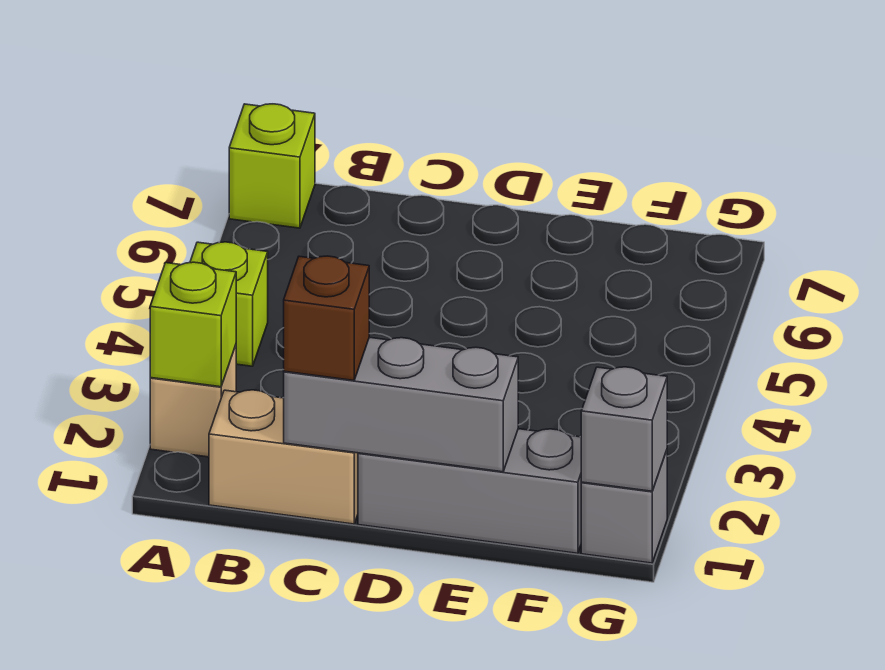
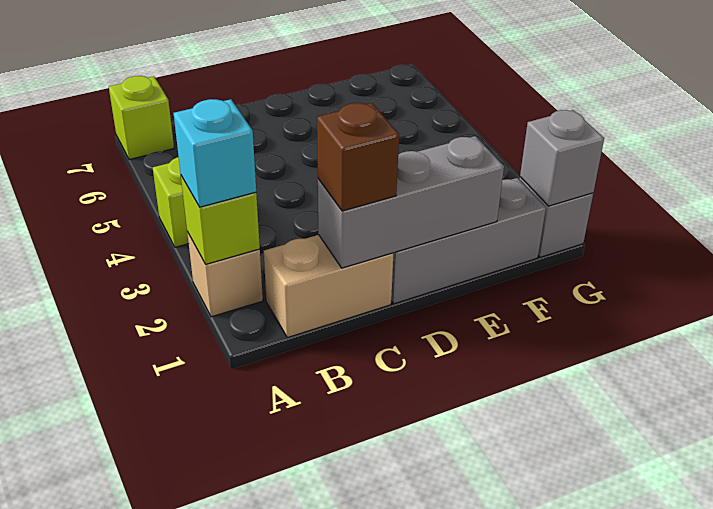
none -> cyan 1x1 brick [174,99,256,207]

